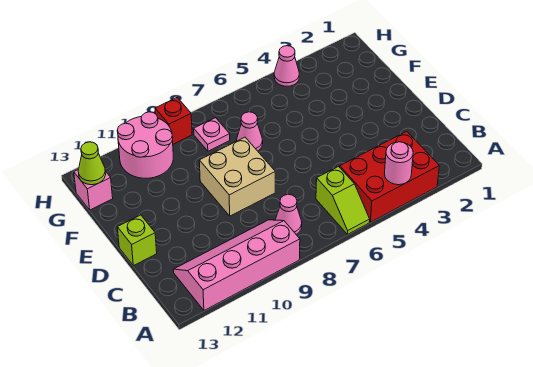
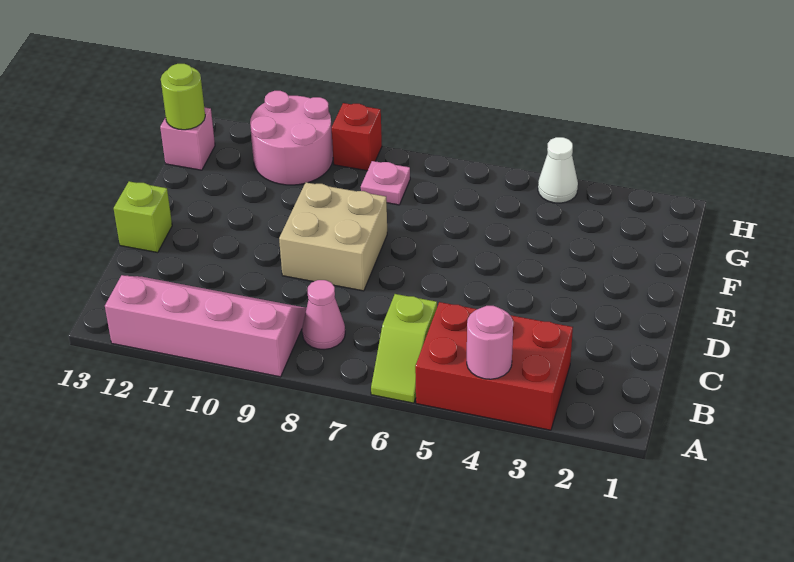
pink 1x1 cone [237,112,263,151] -> none
lime 1x1 cone [78,142,106,185] -> lime 1x1 round brick [161,64,205,130]
pink 1x1 cone [274,46,299,86] -> white 1x1 cone [538,137,578,203]

